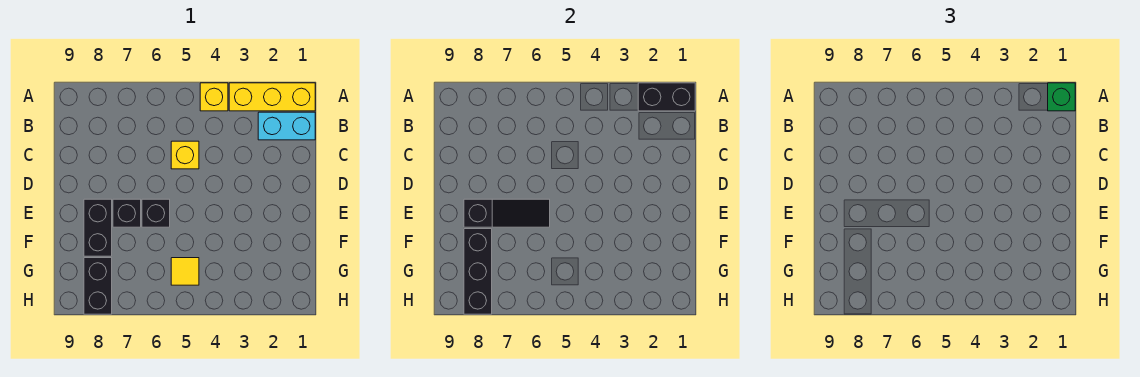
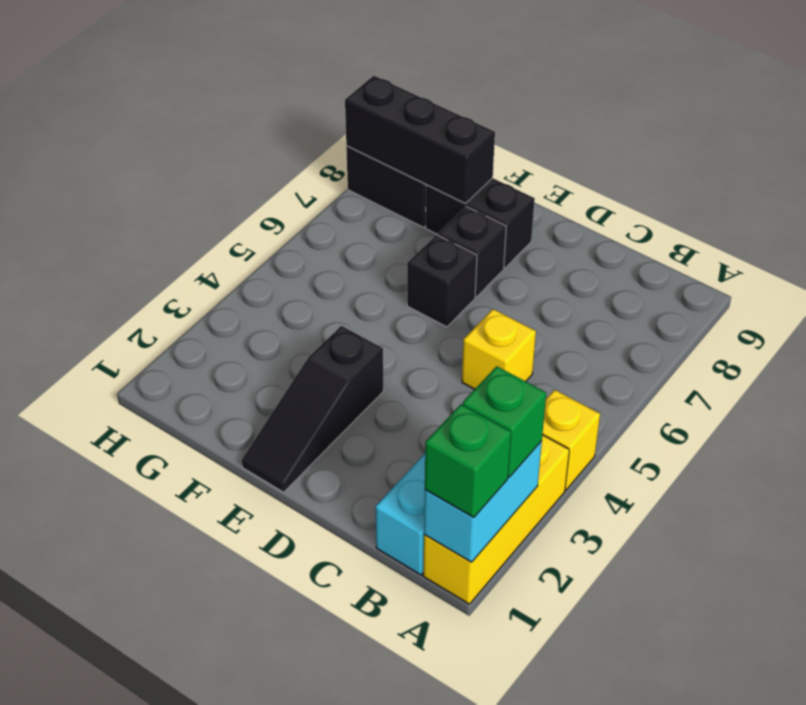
black 1x2 brick [638,83,695,111] -> cyan 1x2 brick [424,441,542,562]
none -> green 1x1 brick [463,366,546,477]
black 1x3 slope [464,199,550,227] -> black 1x3 slope moved to [242,326,384,492]
yellow 1x1 tile [171,258,199,285] -> none

